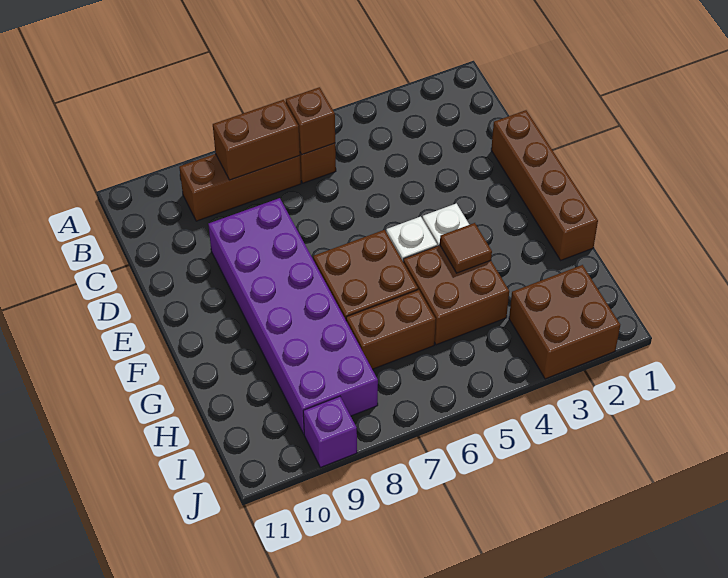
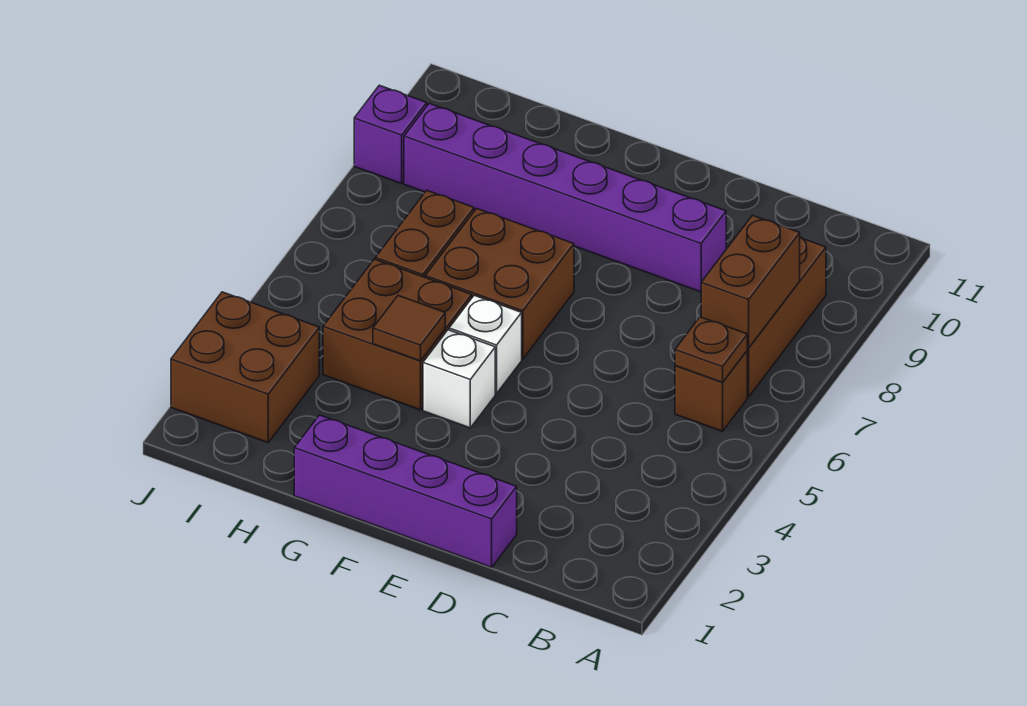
brown 1x1 brick [286,87,335,155] -> brown 1x1 plate [675,317,747,382]
brown 1x4 brick [491,110,598,260] -> purple 1x4 brick [294,415,517,567]
purple 2x6 brick [208,198,378,434] -> purple 1x6 brick [404,103,726,292]

